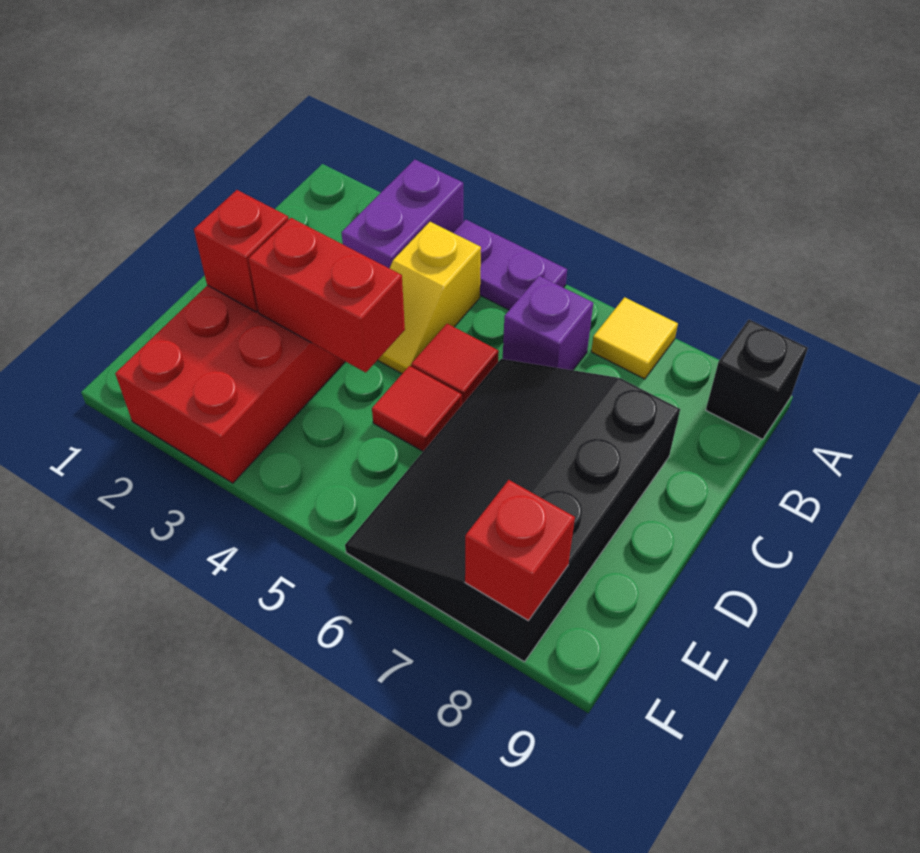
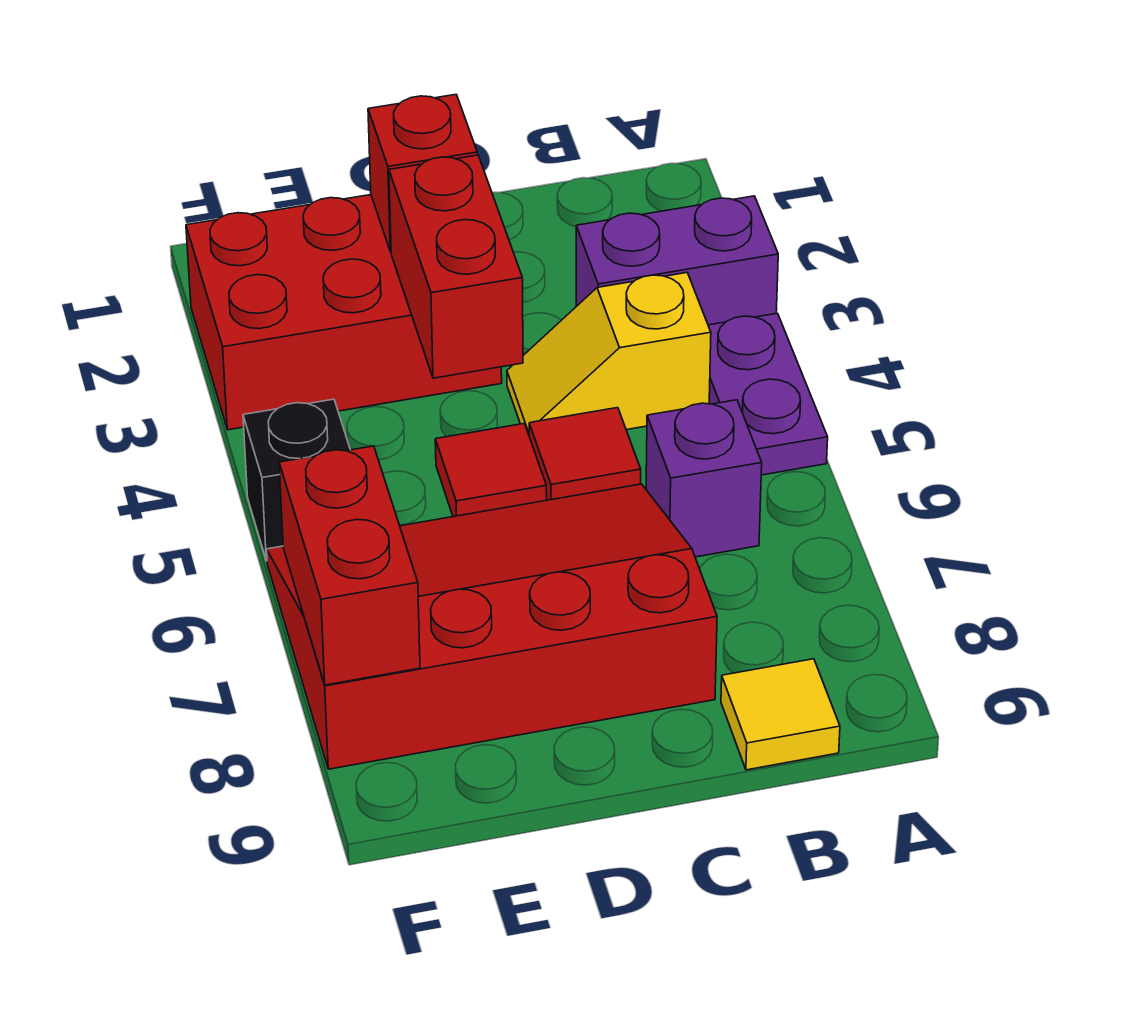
yellow 1x1 tile [591,297,678,379] -> yellow 1x1 tile moved to [721,659,840,770]
black 1x1 brick [706,320,808,439] -> black 1x1 brick moved to [243,399,350,561]
black 3x4 slope [345,359,680,662] -> red 3x4 slope [267,484,717,769]
red 1x1 brick [465,480,575,620] -> red 1x2 brick [279,446,420,685]

